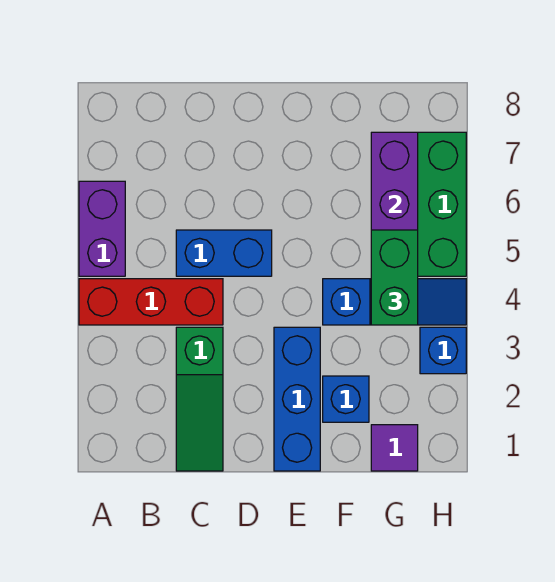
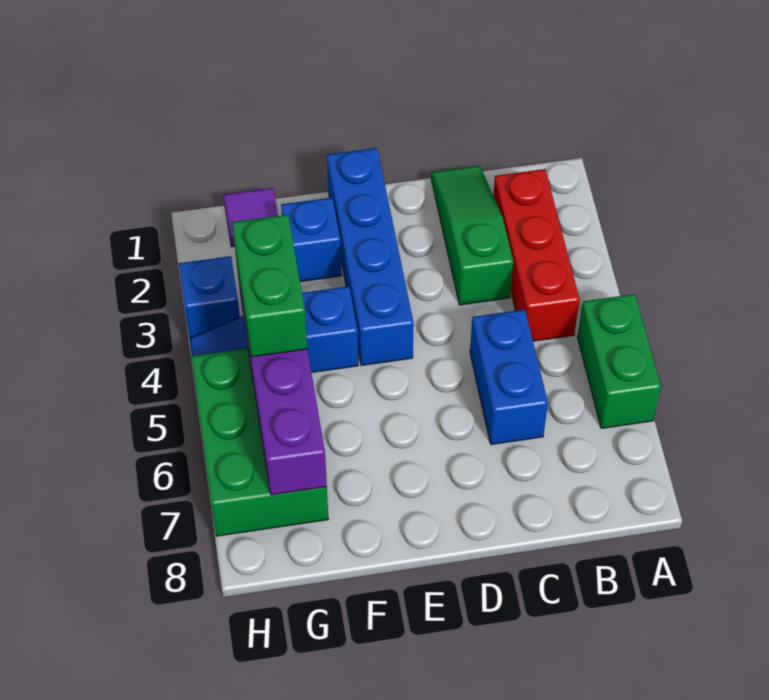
red 1x3 brick [79,279,223,325] -> red 1x3 brick turned to [493,169,580,341]
purple 1x2 brick [79,181,125,276] -> green 1x2 brick [577,294,661,429]
blue 1x2 brick [176,230,272,276] -> blue 1x2 brick turned to [470,310,548,445]
blue 1x3 brick [274,327,320,471] -> blue 1x4 brick [327,148,414,366]

